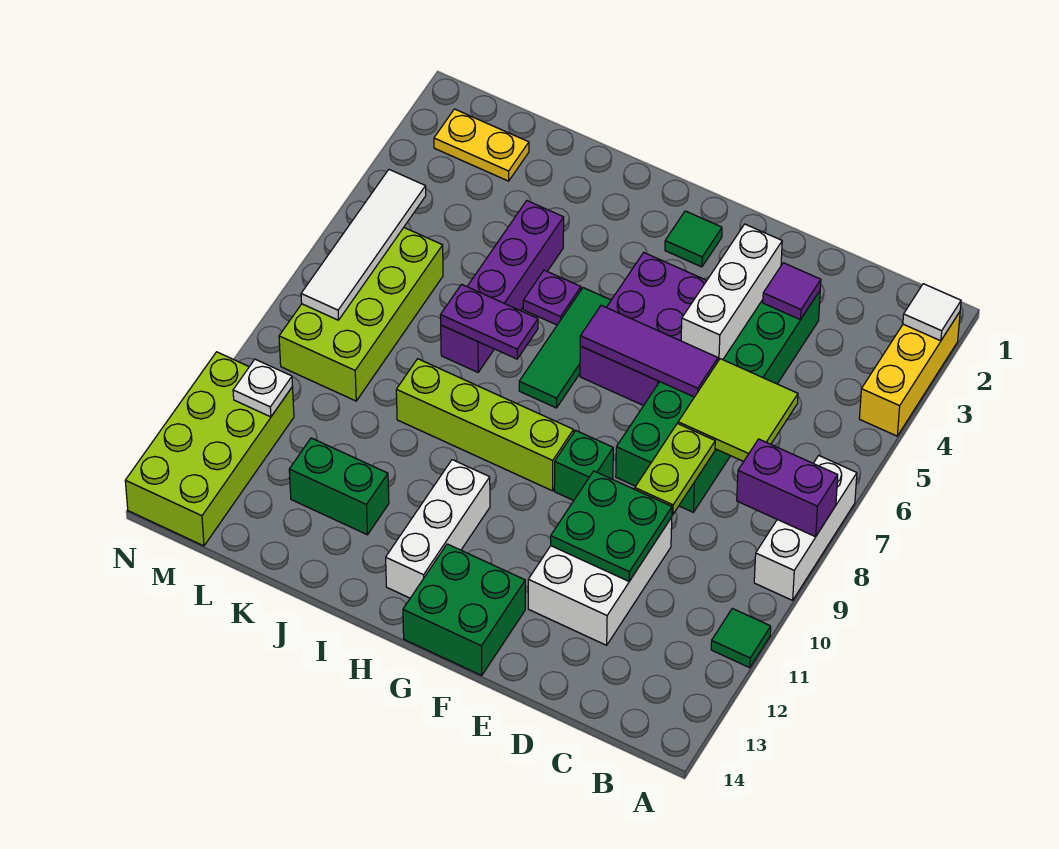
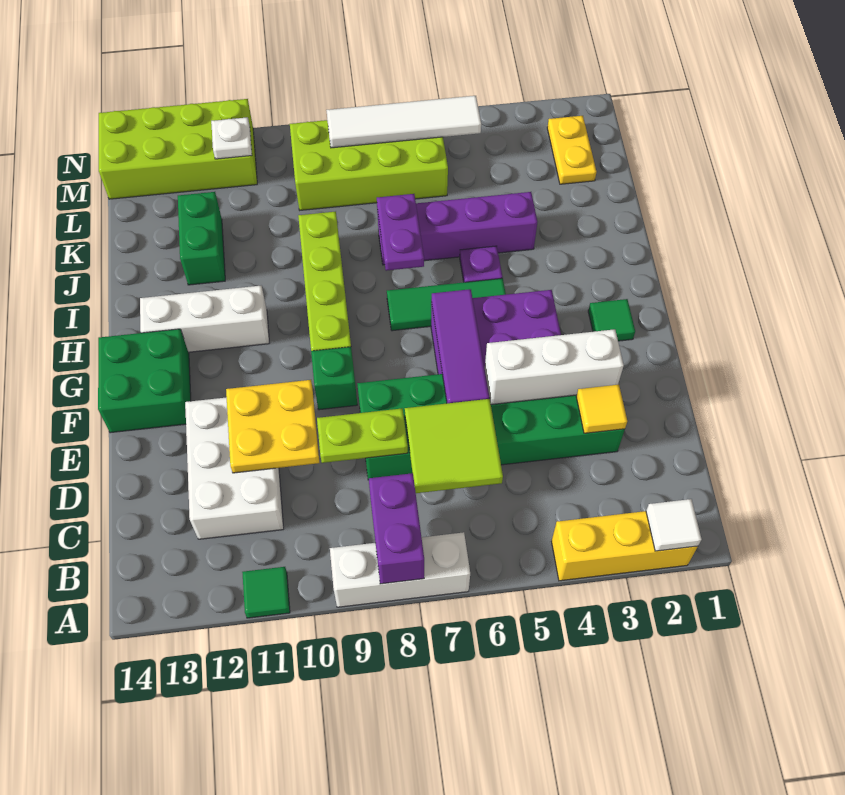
purple 1x1 tile [763,263,821,320] -> yellow 1x1 tile [576,385,627,433]
white 2x3 brick [528,518,672,645] -> white 2x3 brick turned to [185,397,284,539]
green 2x2 plate [551,471,672,581] -> yellow 2x2 plate [226,380,319,473]

